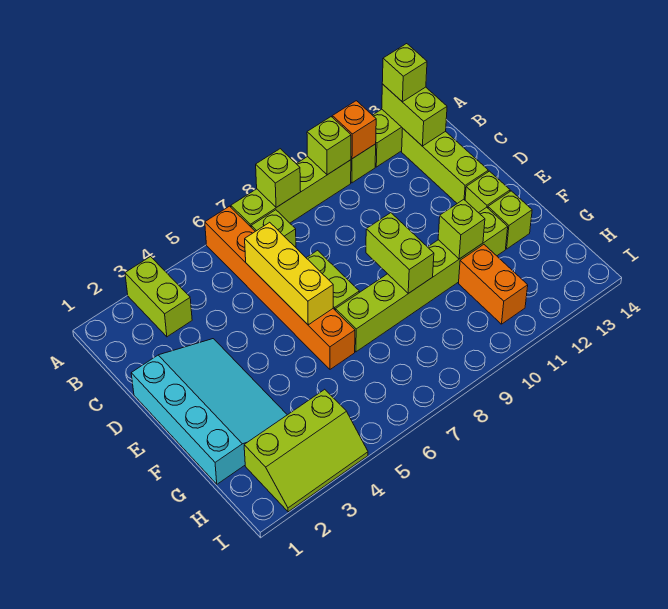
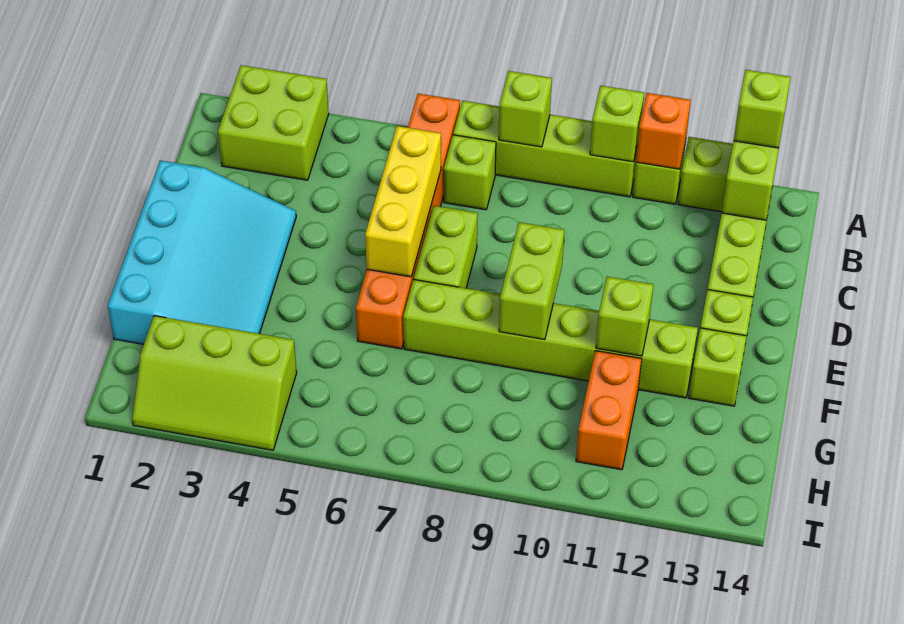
lime 1x2 brick [125,257,192,337] -> lime 2x2 brick [218,65,329,180]

